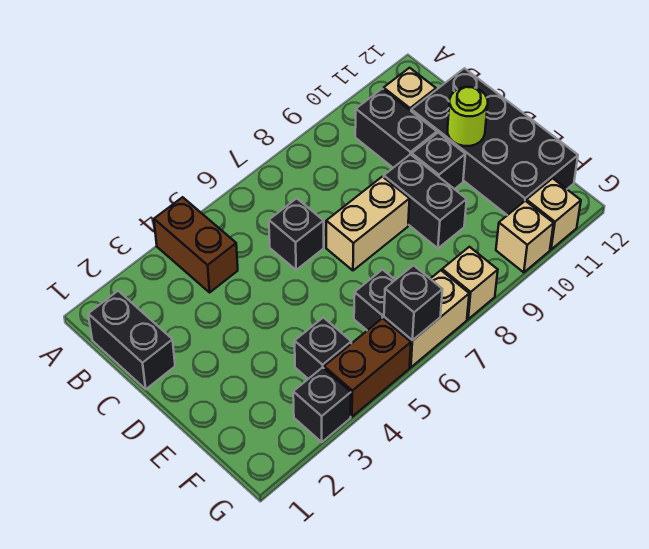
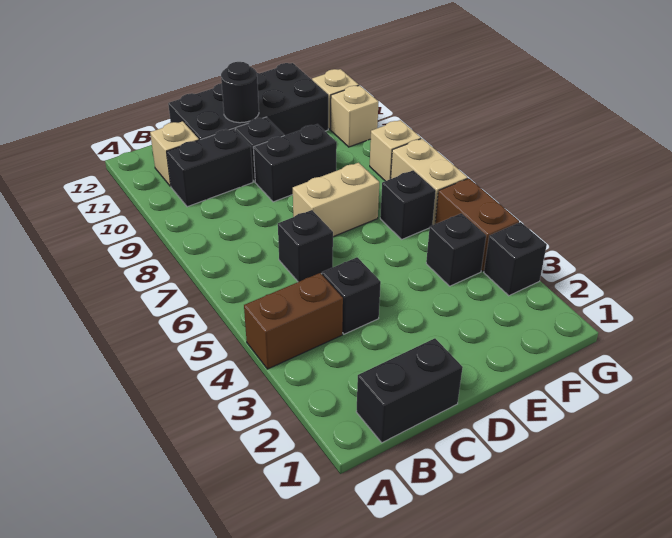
tan 1x2 brick [326,177,410,270] -> tan 1x2 brick turned to [293,163,379,237]
lime 1x1 round brick [448,87,488,146] -> black 1x1 round brick [221,62,259,123]
black 1x1 brick [384,265,442,340] -> black 1x1 brick moved to [322,257,381,334]

